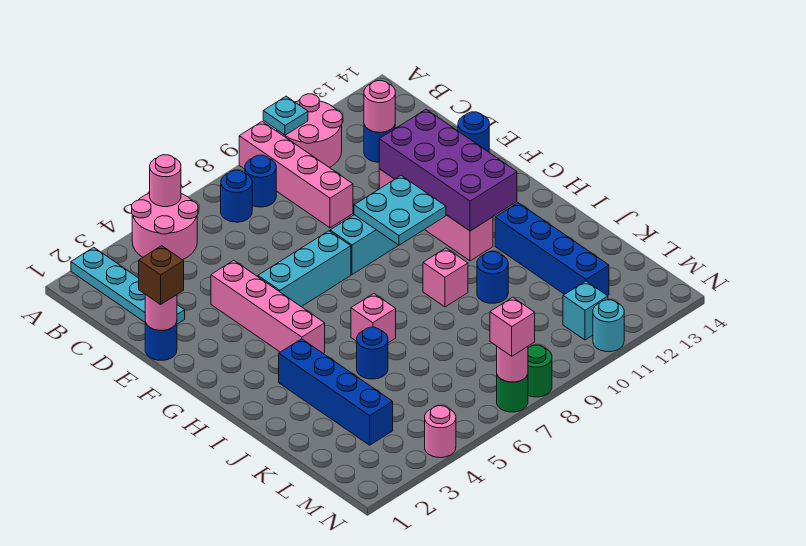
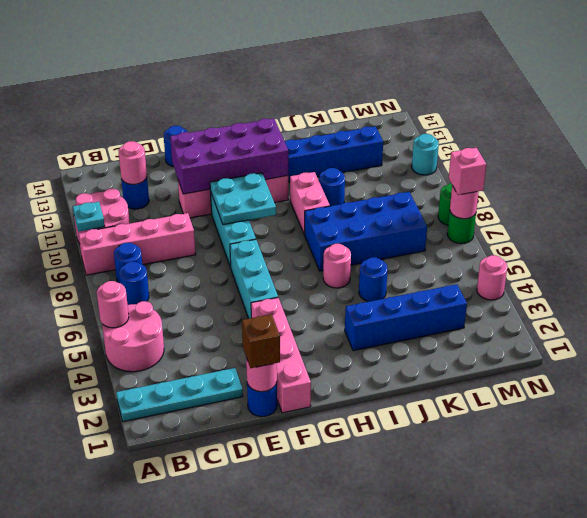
pink 1x4 brick [211,260,325,353] -> pink 1x4 brick turned to [251,298,311,413]
pink 1x1 brick [351,294,396,343] -> pink 1x1 round brick [323,244,351,288]
none -> blue 2x4 brick [304,192,427,271]
pink 1x1 brick [423,248,468,307] -> pink 1x2 brick [290,172,330,234]
cyan 1x1 brick [563,281,608,340] -> none

